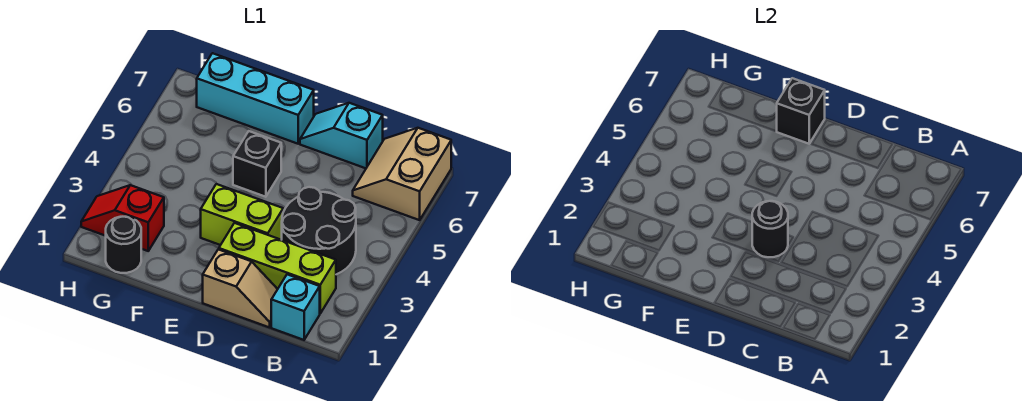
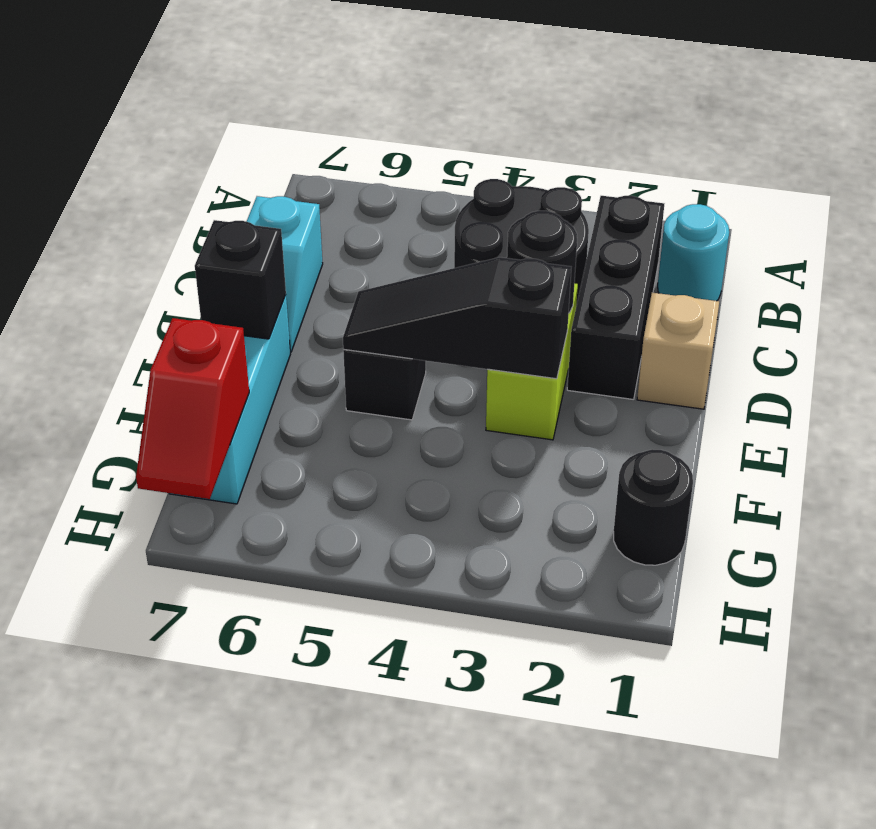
tan 2x2 slope [353,128,451,220] -> none
cyan 1x1 brick [271,274,320,340] -> cyan 1x1 round brick [658,204,729,301]
lime 1x3 brick [219,223,336,313] -> black 1x3 brick [567,196,664,399]
none -> black 1x3 slope [343,257,571,379]
red 1x2 slope [81,185,164,251] -> red 1x2 slope moved to [136,318,249,499]

